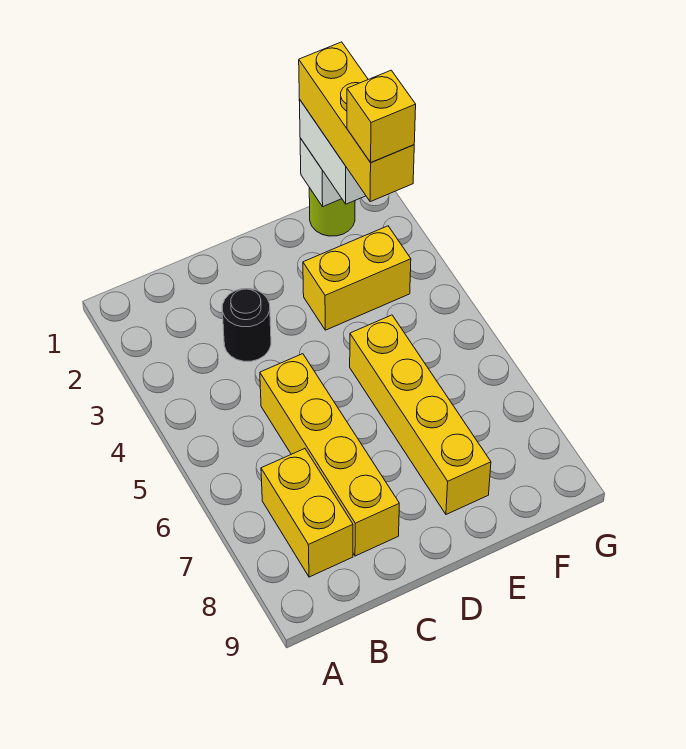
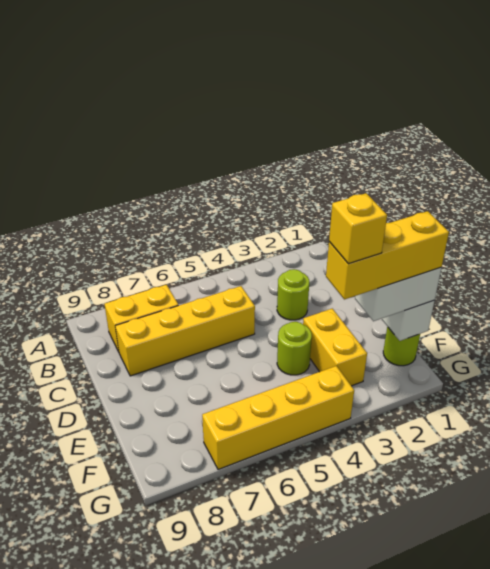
black 1x1 round brick [222,289,271,361] -> lime 1x1 round brick [277,269,309,320]
none -> lime 1x1 round brick [277,322,312,375]
yellow 1x4 brick [350,315,491,514] -> yellow 1x4 brick moved to [202,366,354,470]

